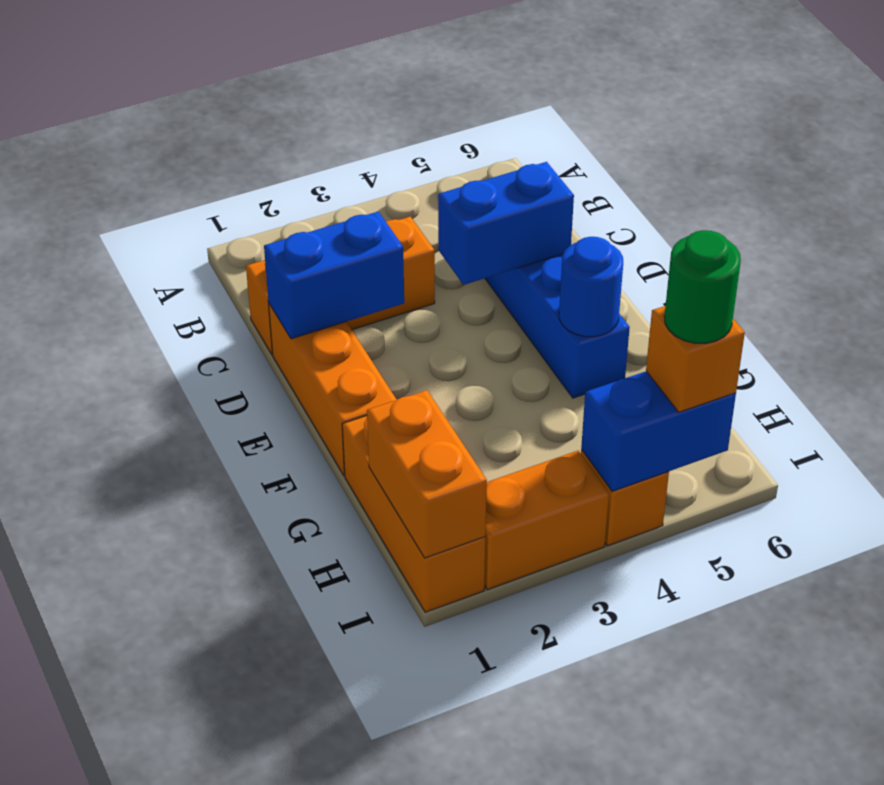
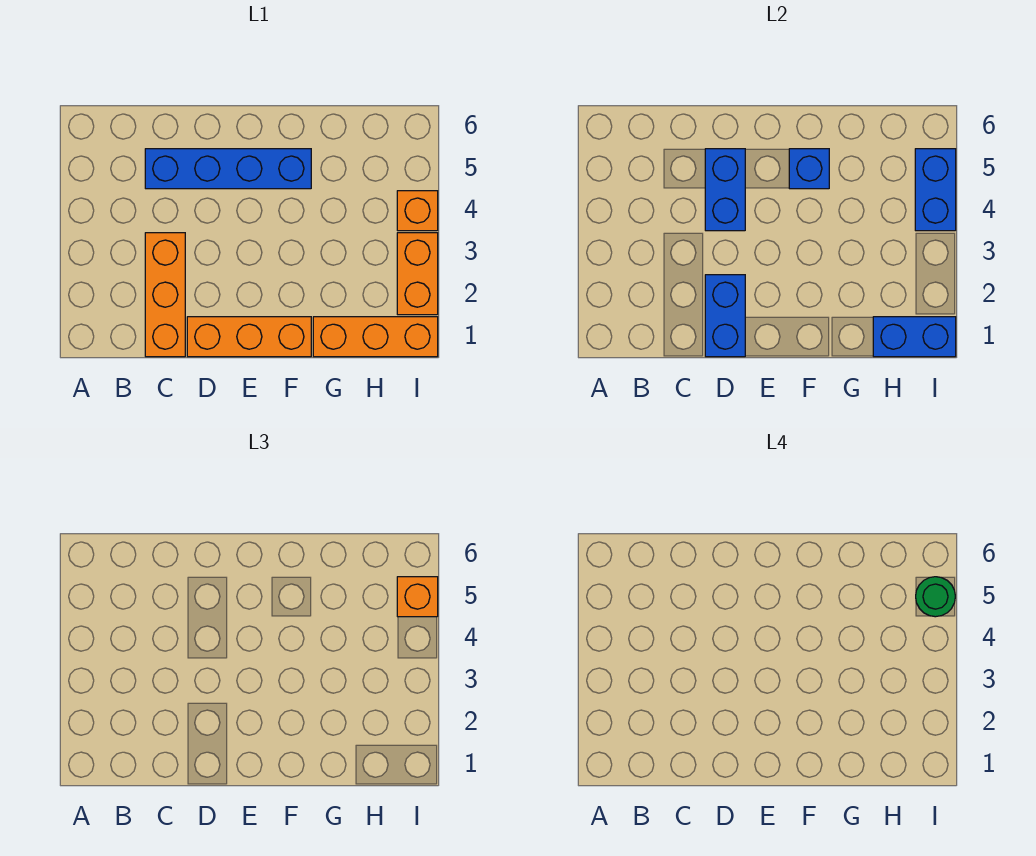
blue 1x1 round brick [559,237,623,337] -> blue 1x1 brick [789,149,829,189]
orange 1x2 brick [367,390,487,558] -> blue 1x2 brick [873,317,956,357]

